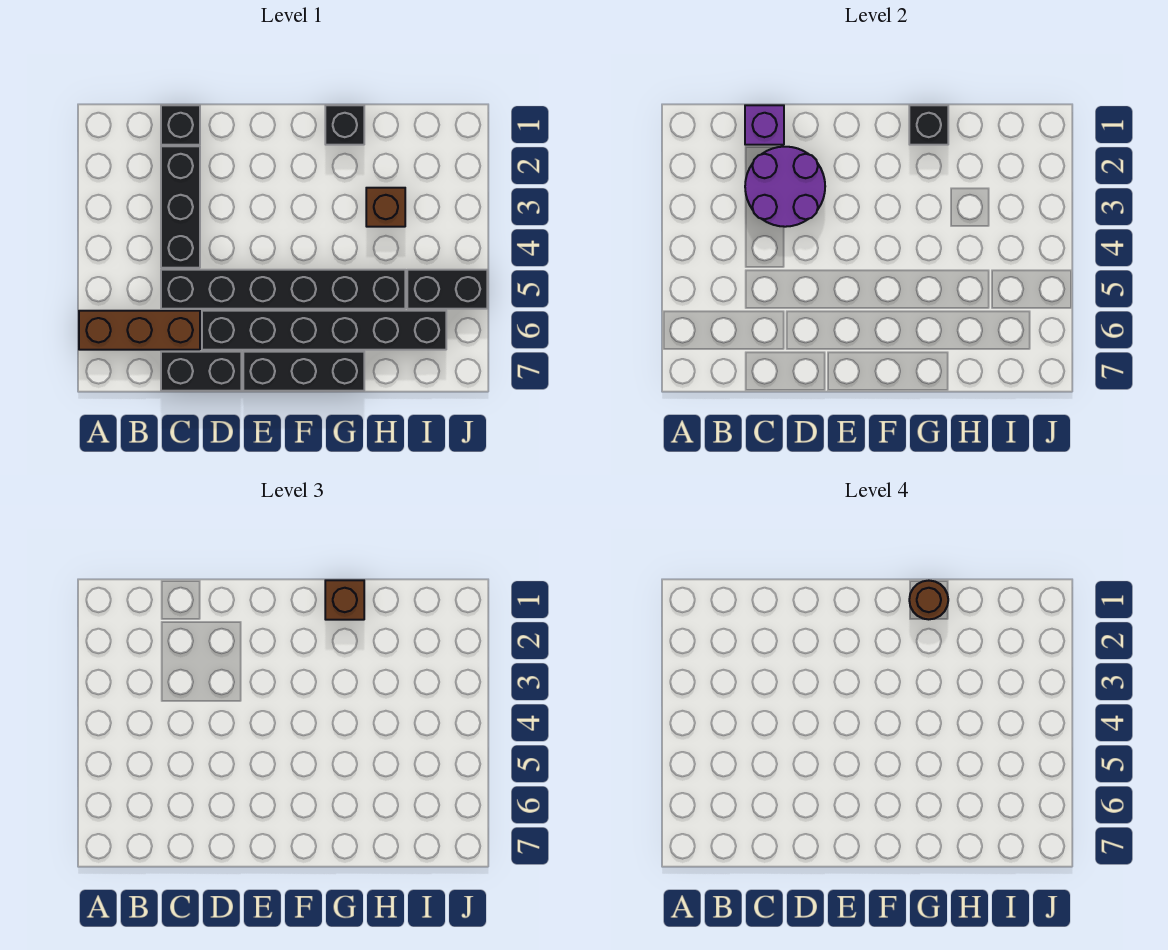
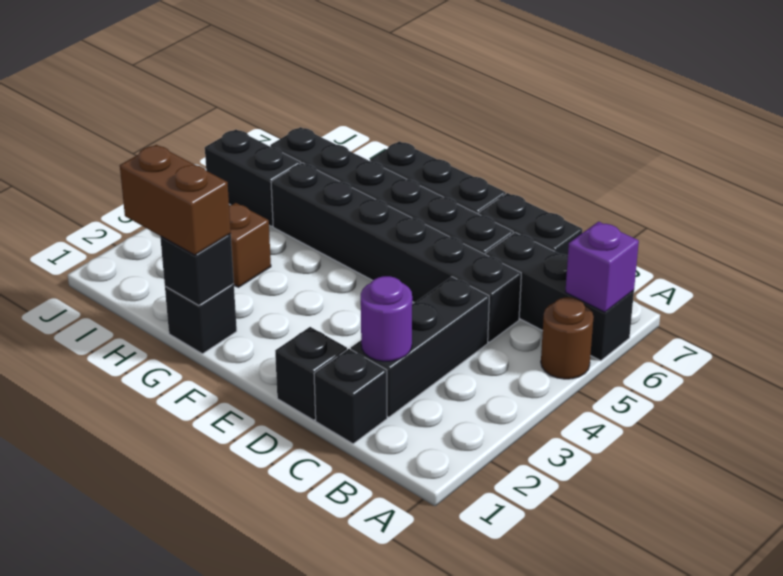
brown 1x3 brick [79,311,200,350] -> black 1x3 brick [485,232,634,361]
purple 1x1 brick [745,105,784,145] -> purple 1x1 brick moved to [565,222,639,312]
purple 2x2 round brick [745,147,825,227] -> purple 1x1 round brick [361,276,412,361]
none -> black 1x1 brick [275,327,347,420]
brown 1x1 brick [325,580,364,620] -> brown 1x2 brick [120,145,231,255]
brown 1x1 round brick [909,581,948,619] -> brown 1x1 round brick moved to [541,297,593,379]

